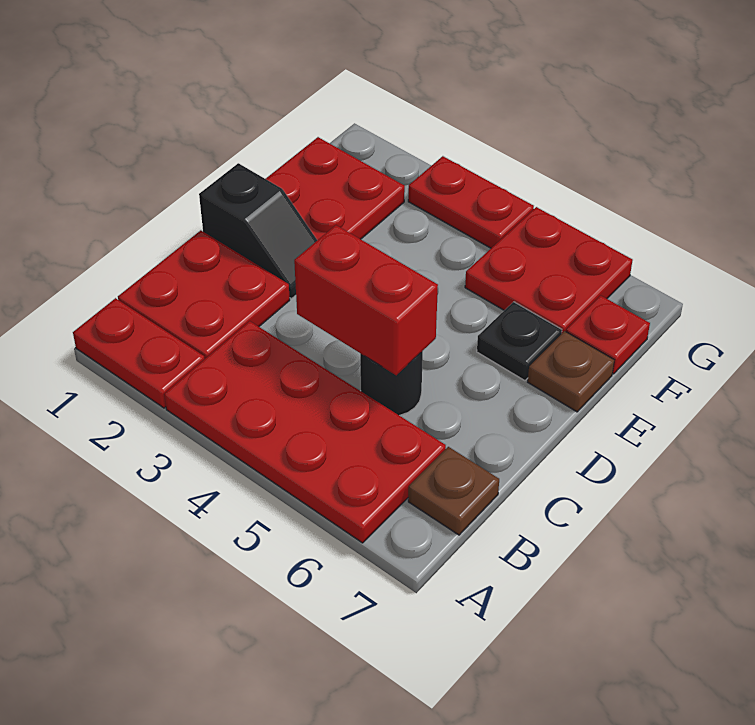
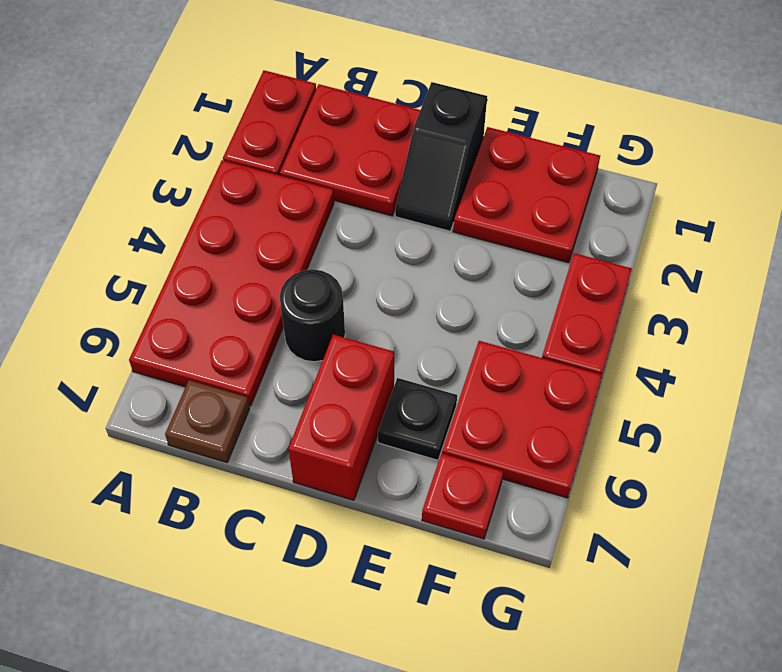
red 1x2 brick [294,225,438,375] -> red 1x2 brick moved to [289,335,394,500]
brown 1x1 plate [528,331,614,412] -> none

